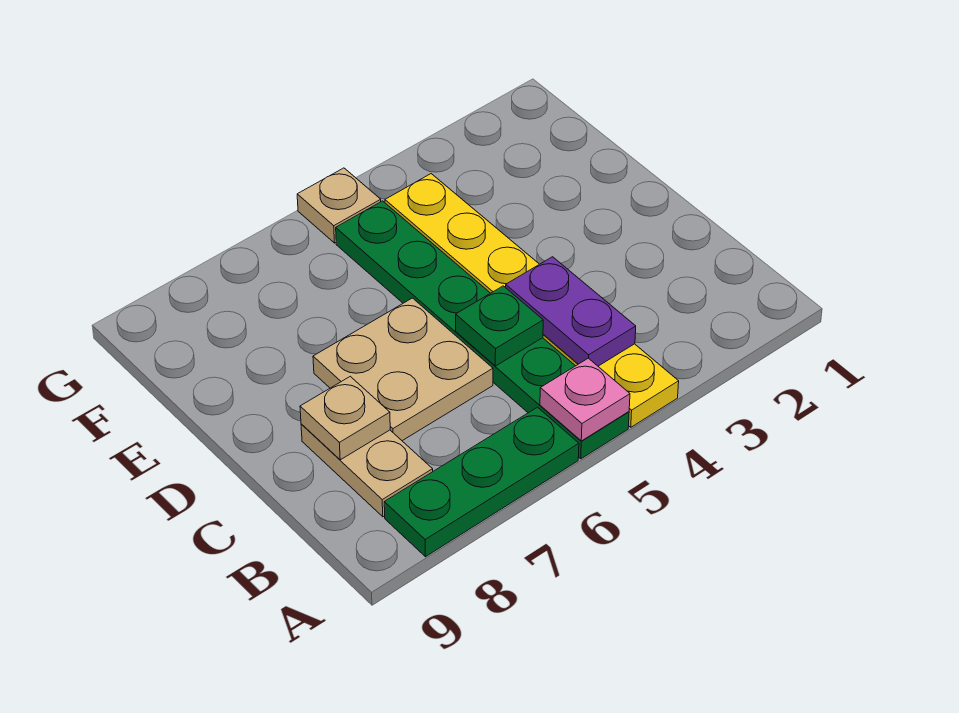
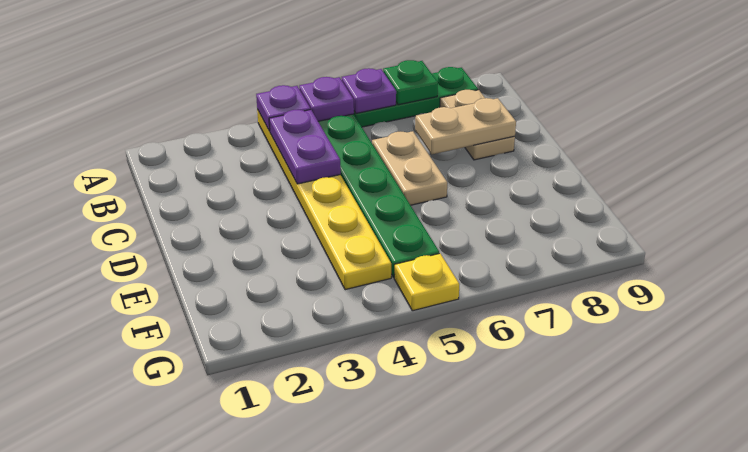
none -> purple 1x1 plate [256,85,311,131]
pink 1x1 plate [540,358,630,441] -> purple 1x1 plate [299,77,354,121]
none -> purple 1x1 plate [342,68,396,113]
green 1x1 plate [456,286,543,366] -> green 1x1 plate moved to [383,60,438,105]
tan 2x2 plate [313,298,493,441] -> tan 1x2 plate [372,131,447,205]
tan 1x1 plate [300,376,390,460] -> tan 1x2 plate [415,98,516,154]
tan 1x1 plate [297,168,381,243] -> yellow 1x1 plate [394,253,459,311]

